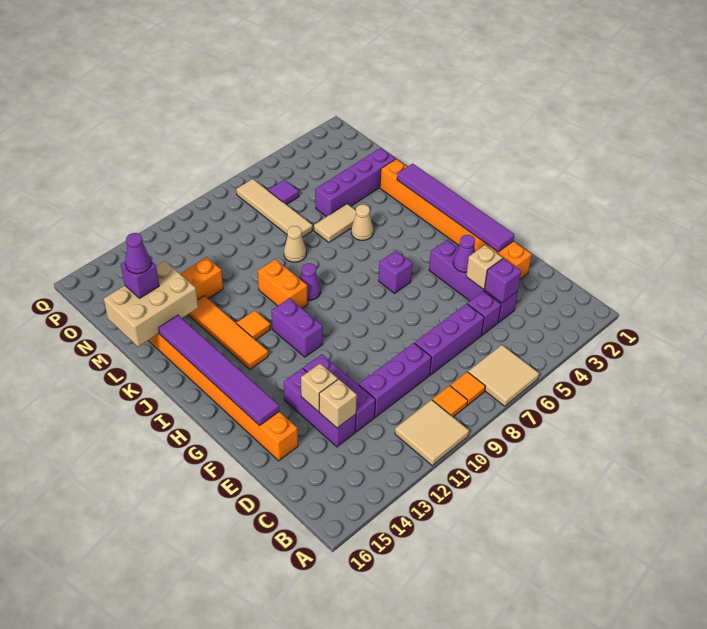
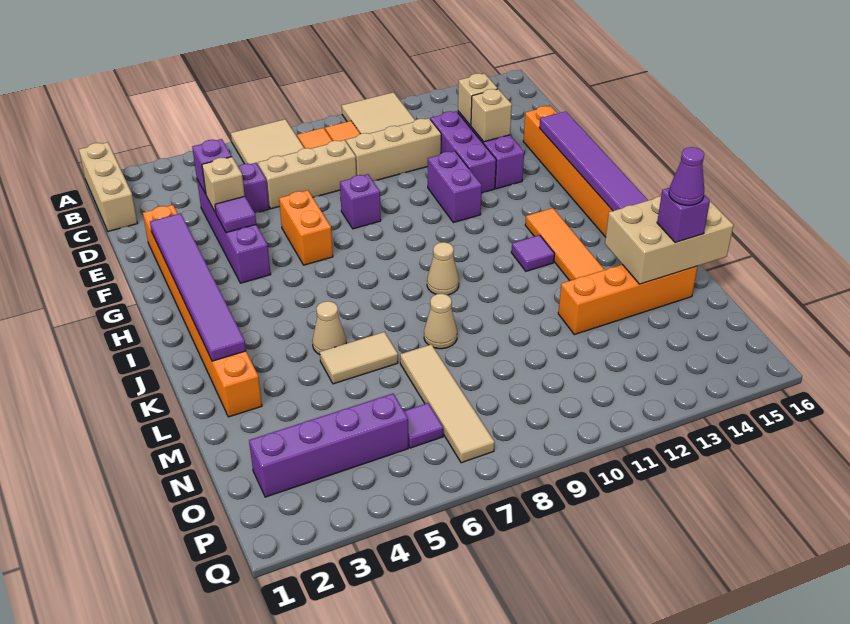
none -> tan 1x3 brick [79,142,138,231]
purple 1x3 brick [415,304,484,375] -> tan 1x3 brick [258,140,356,209]
purple 1x3 brick [359,343,431,417] -> tan 1x3 brick [346,118,441,181]
purple 1x1 cone [453,235,475,272] -> purple 1x1 tile [215,196,256,233]
purple 1x1 brick [379,251,412,293] -> purple 1x1 brick moved to [340,174,381,229]
purple 1x2 brick [271,298,323,357] -> purple 1x2 brick moved to [428,151,482,223]
purple 1x1 cone [300,263,321,300] -> tan 1x1 cone [427,242,459,295]
orange 1x2 brick [258,259,308,308] -> orange 1x2 brick moved to [279,190,333,265]
orange 1x1 tile [237,311,271,340] -> purple 1x1 tile [511,235,555,271]
purple 1x4 brick [315,148,395,217] -> purple 1x4 brick moved to [249,394,408,497]

